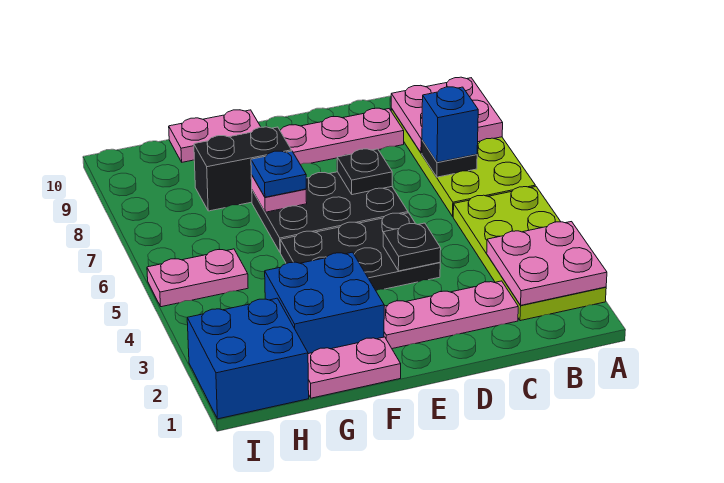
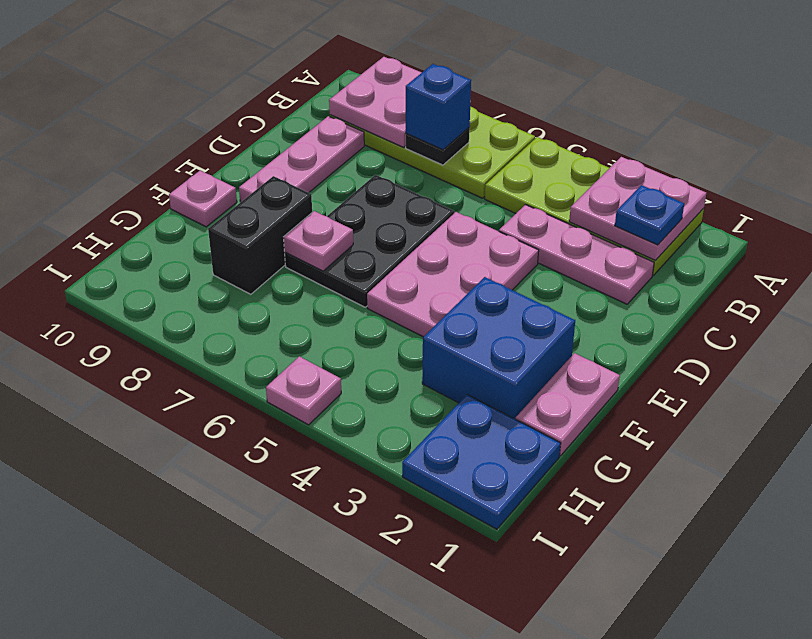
pink 1x3 plate [384,281,518,349] -> pink 1x3 plate turned to [499,205,654,304]
black 2x3 plate [280,213,440,291] -> pink 2x3 plate [367,212,539,337]
black 1x1 plate [383,223,441,271] -> none
black 1x1 plate [337,149,392,195] -> none
blue 1x1 plate [251,151,306,197] -> blue 1x1 plate moved to [615,185,684,245]
pink 1x2 plate [169,110,261,162] -> pink 1x1 plate [169,171,237,227]
blue 2x2 brick [187,298,309,419] -> blue 2x2 plate [402,395,561,529]
pink 1x2 plate [147,249,248,307] -> pink 1x1 plate [266,356,341,425]

